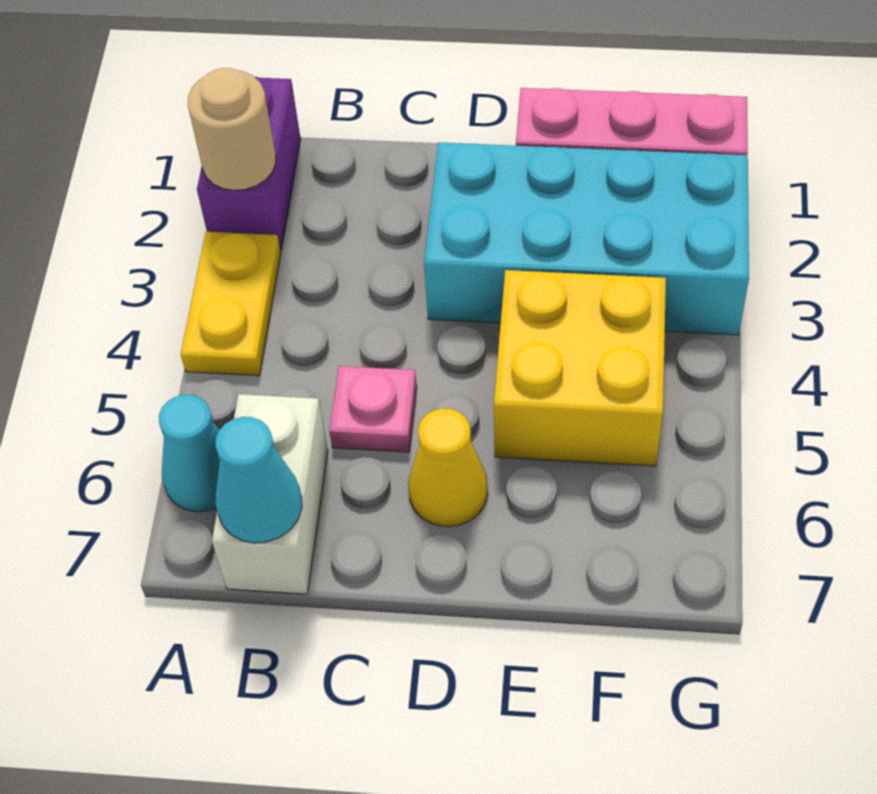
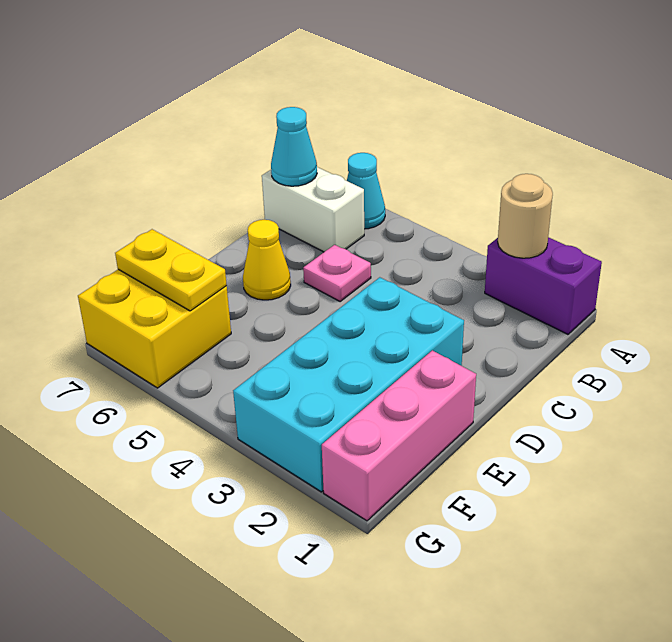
yellow 1x2 plate [181,232,281,376] -> yellow 1x2 plate moved to [115,229,227,311]
yellow 2x2 brick [494,270,666,466] -> yellow 2x2 brick moved to [78,269,231,388]

